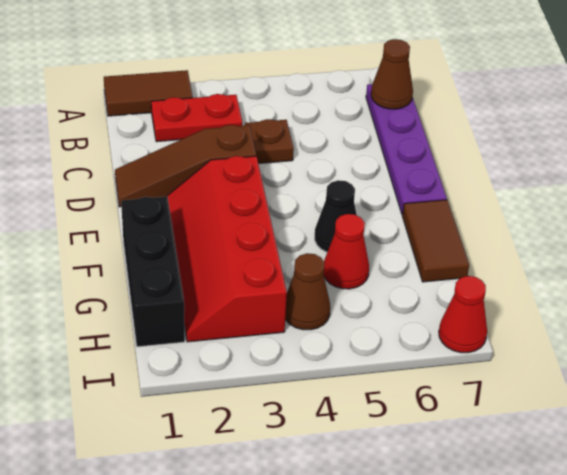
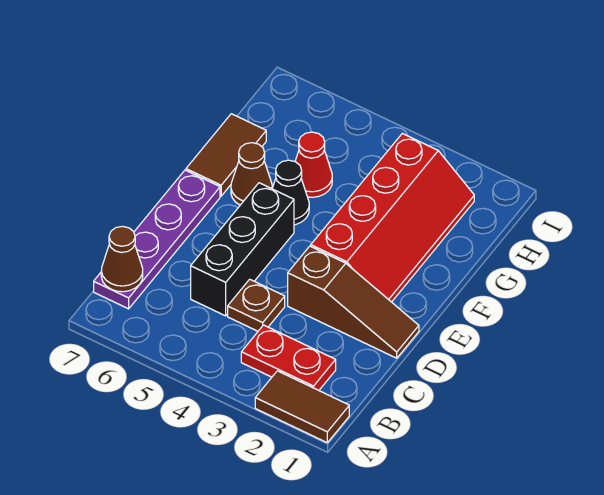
black 1x3 brick [121,196,185,347] -> black 1x3 brick moved to [191,183,294,316]
brown 1x1 cone [285,253,330,330] -> brown 1x1 cone moved to [231,143,272,205]
red 1x1 cone [439,276,487,353] -> none

